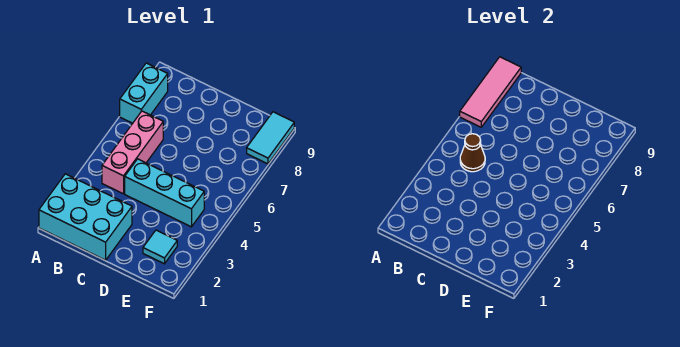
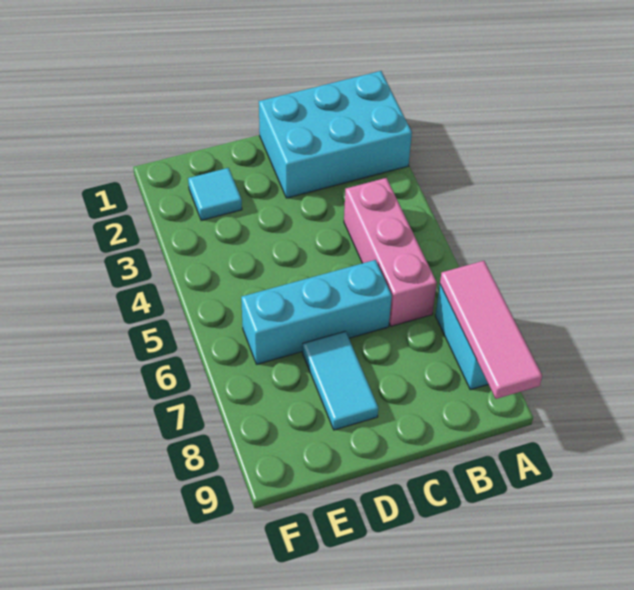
brown 1x1 cone [460,134,485,172] -> none
cyan 1x3 brick [125,159,204,227] -> cyan 1x3 brick moved to [241,260,392,364]
cyan 1x2 tile [247,112,294,164] -> cyan 1x2 tile moved to [303,331,378,430]

